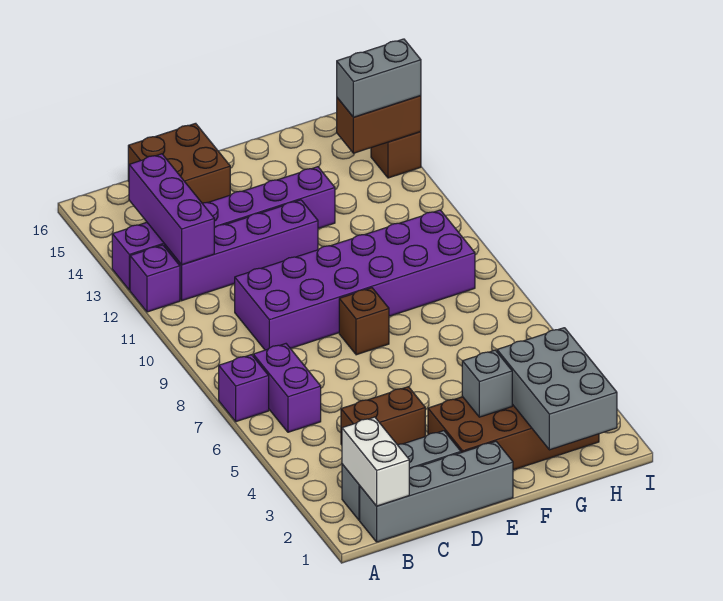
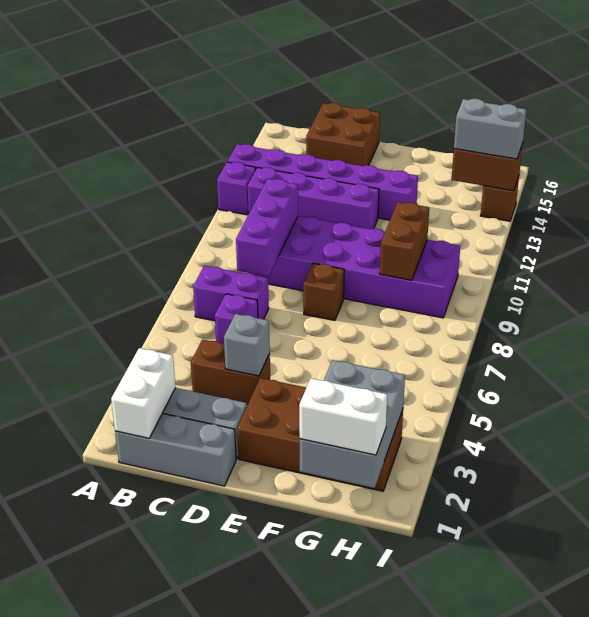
purple 1x1 brick [219,355,269,422] -> purple 1x1 brick moved to [215,294,258,344]
grey 1x4 brick [360,441,513,542] -> grey 1x3 brick [115,413,236,486]
purple 1x2 brick [253,344,321,432] -> purple 1x2 brick turned to [193,266,269,321]
purple 1x3 brick [129,154,214,265] -> purple 1x3 brick moved to [236,179,298,276]
grey 1x1 brick [462,350,512,417] -> grey 1x1 brick moved to [224,314,270,376]
none -> white 1x2 brick [299,378,387,455]
none -> brown 1x2 brick [380,202,429,280]

